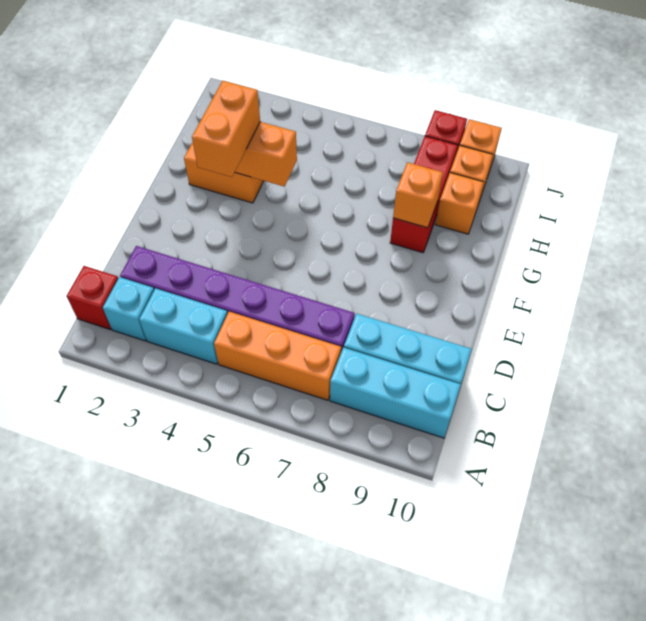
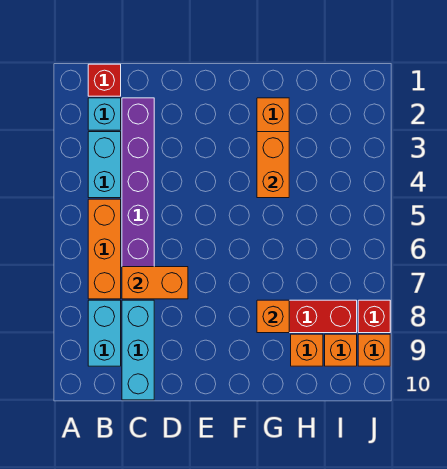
cyan 1x3 brick [330,347,461,438] -> cyan 1x2 brick [88,300,121,366]
orange 1x2 brick [192,81,260,177] -> orange 1x2 brick moved to [122,267,188,299]

